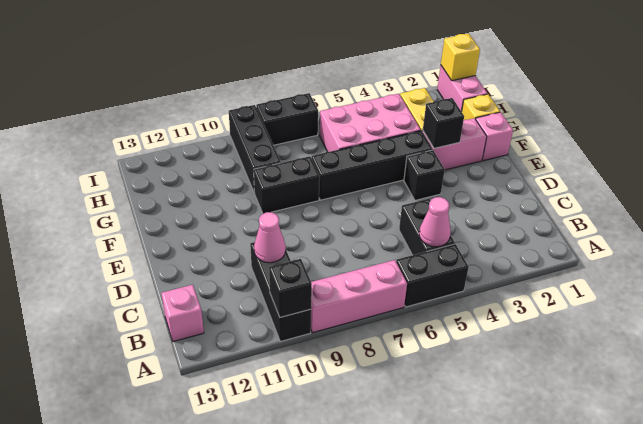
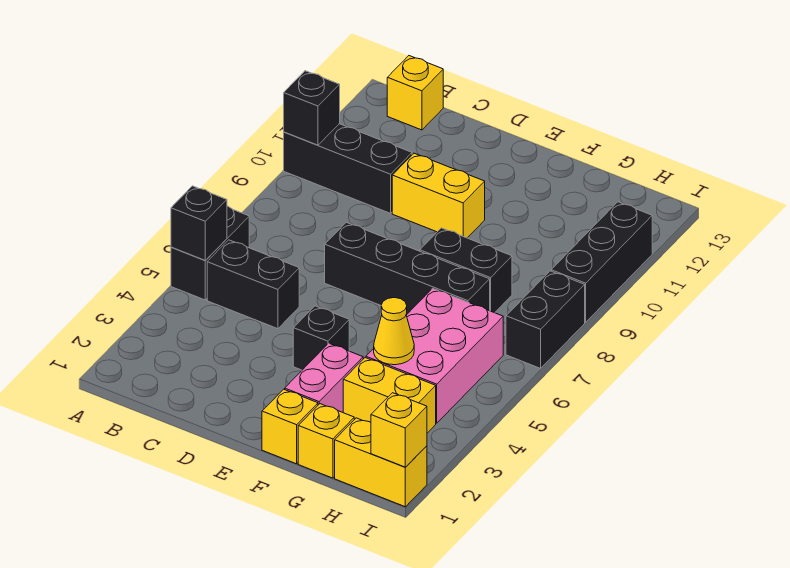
pink 1x3 brick [311,260,407,333] -> none
pink 1x1 cone [419,197,451,247] -> none
pink 1x1 brick [161,285,204,342] -> yellow 1x1 brick [387,56,443,130]
pink 1x1 cone [254,212,286,263] -> none
none -> yellow 1x2 brick [392,153,485,238]
pink 1x1 brick [476,112,513,161] -> yellow 1x1 brick [262,389,318,464]
black 1x1 brick [423,98,464,148] -> black 1x1 brick moved to [171,186,227,261]
black 1x4 brick [311,131,433,200] -> black 1x4 brick turned to [325,222,490,315]
black 1x2 brick [254,156,320,214] -> black 1x2 brick turned to [420,228,512,313]
none -> yellow 1x1 cone [374,298,414,365]
black 1x3 brick [229,105,281,193] -> black 1x3 brick turned to [551,202,652,322]
pink 1x2 brick [437,66,488,112] -> yellow 1x2 brick [335,418,427,507]

